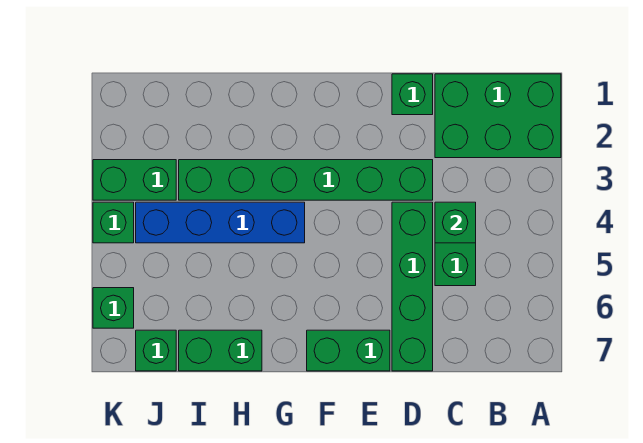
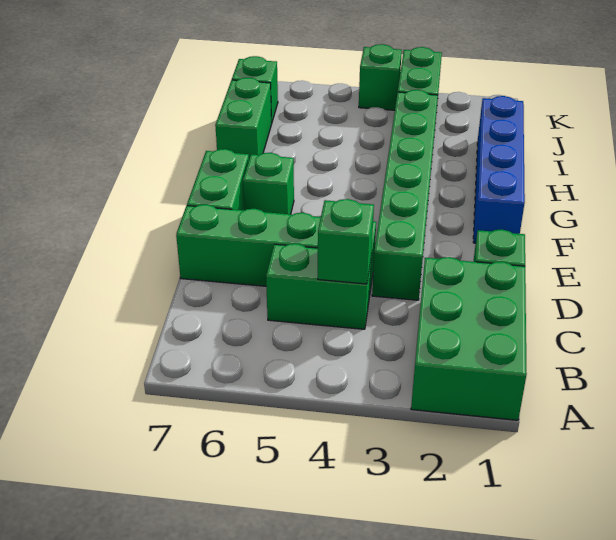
blue 1x4 brick [136,202,305,243] -> blue 1x4 brick moved to [473,96,525,243]
green 1x1 brick [93,288,134,328] -> green 1x1 brick moved to [243,153,294,214]

